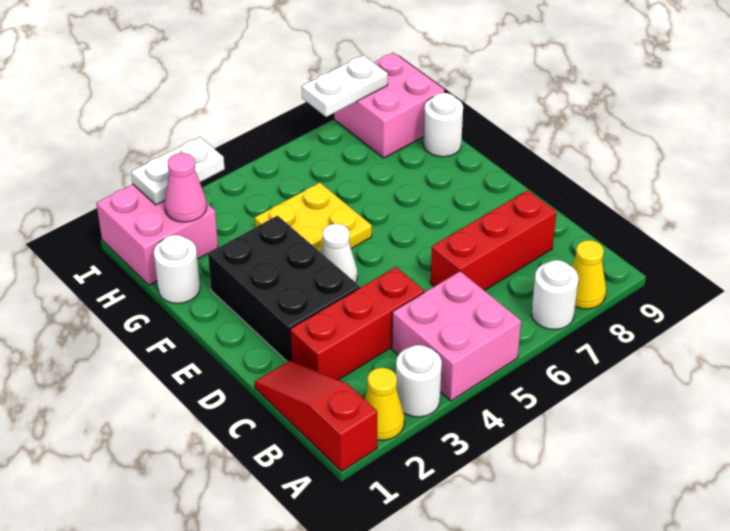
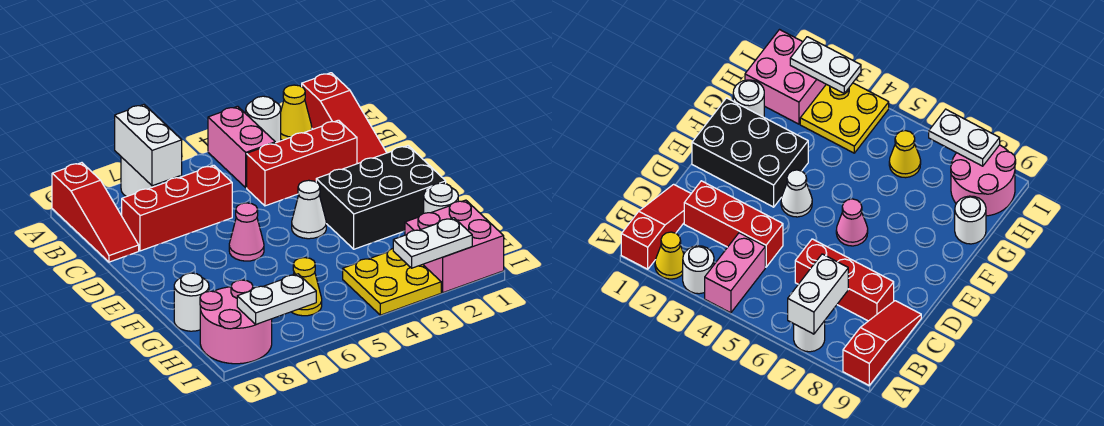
pink 2x2 brick [392,271,521,401] -> pink 1x2 brick [208,106,275,188]
none -> white 1x2 brick [115,105,182,186]
yellow 1x1 cone [572,240,606,309] -> yellow 1x1 cone moved to [292,258,322,316]
none -> red 1x3 slope [52,163,139,262]
black 2x3 brick [208,216,360,362] -> black 2x3 brick turned to [316,146,446,249]
yellow 2x2 plate [255,183,372,252] -> yellow 2x2 plate moved to [343,249,441,315]
pink 1x1 cone [164,153,207,222] -> pink 1x1 cone moved to [229,203,264,261]
pink 2x2 brick [334,53,444,158] -> pink 2x2 round brick [200,280,272,364]

